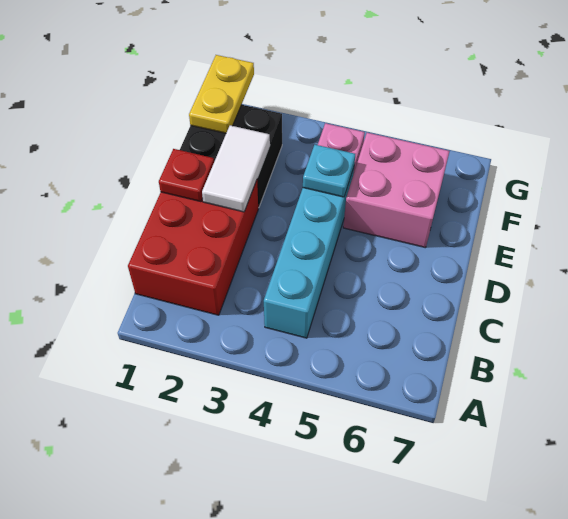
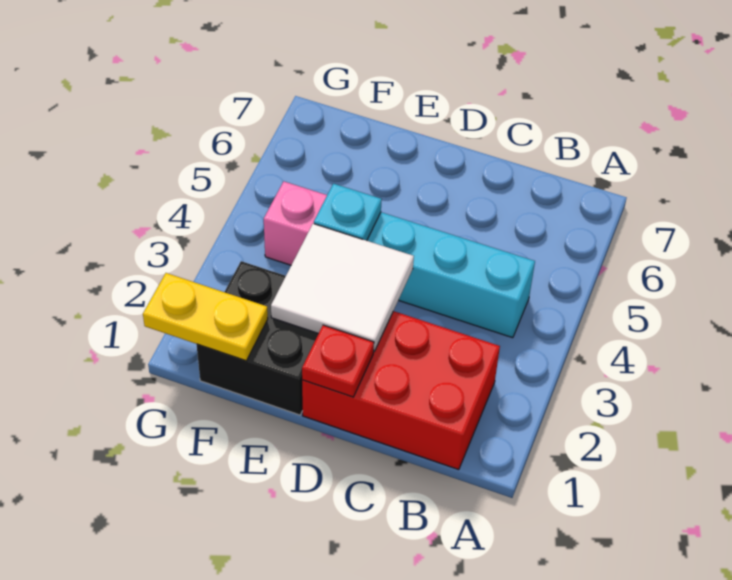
white 1x2 tile [202,125,270,212] -> white 2x2 tile [271,224,414,352]
pink 2x2 brick [343,133,450,248] -> none

